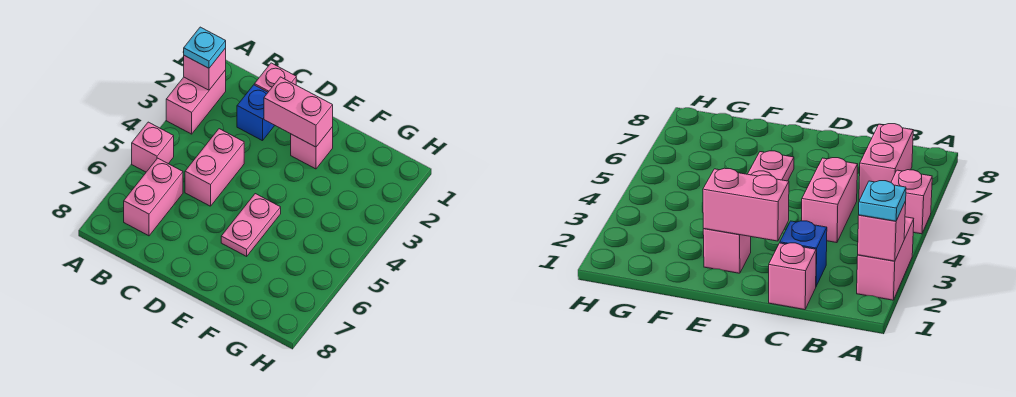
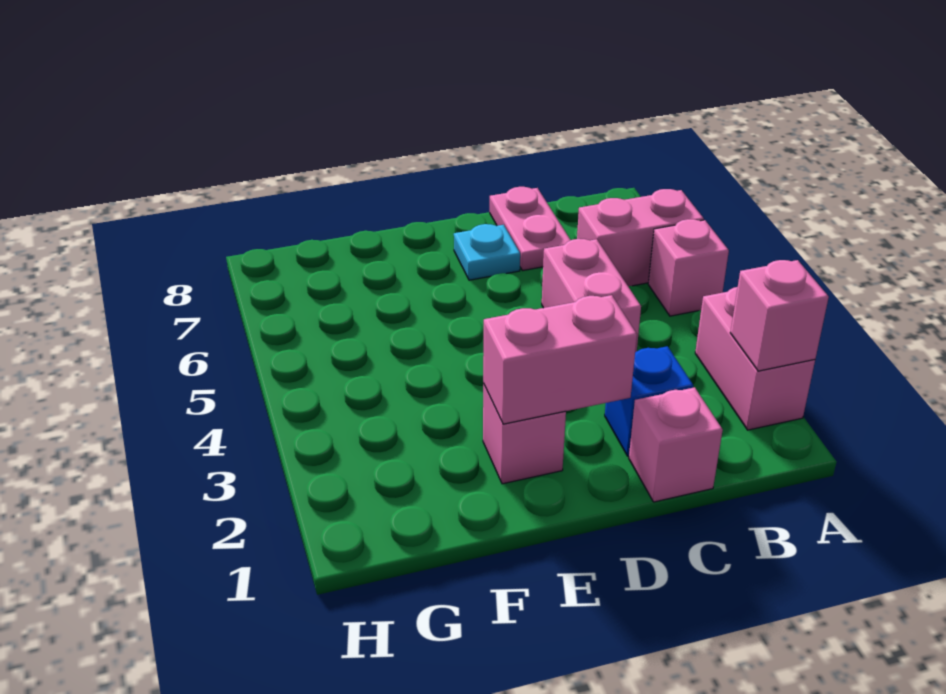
cyan 1x1 plate [184,27,226,68] -> cyan 1x1 plate moved to [454,224,520,280]
pink 1x2 brick [124,158,183,236] -> pink 1x2 brick turned to [577,189,704,286]
pink 1x2 plate [221,194,281,256] -> pink 1x2 plate moved to [490,187,570,271]

